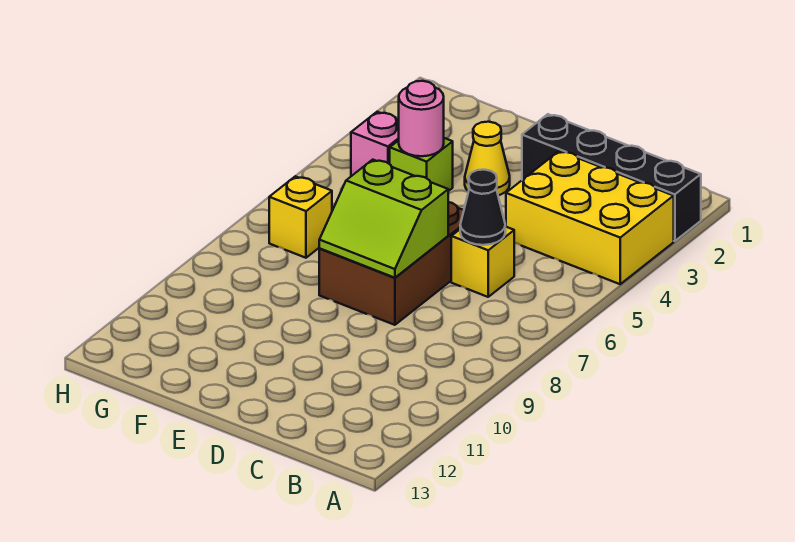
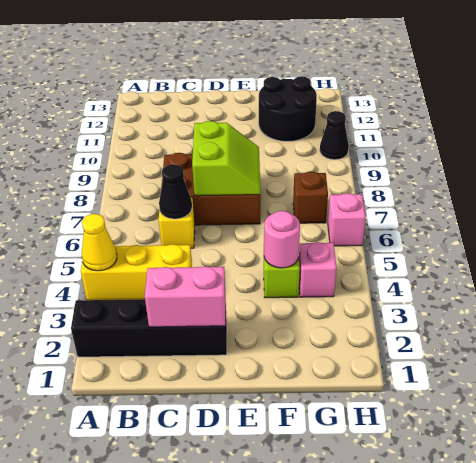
yellow 2x3 brick [506,151,674,284] -> yellow 1x3 brick [81,244,192,300]
none -> pink 1x2 brick [145,266,226,327]
brown 2x3 brick [319,202,464,325] -> brown 2x3 brick turned to [161,153,260,225]
lime 2x2 slope [319,160,448,278] -> lime 2x2 slope turned to [192,121,260,196]
yellow 1x1 cone [465,122,510,195] -> yellow 1x1 cone moved to [82,214,117,271]
none -> black 2x2 round brick [259,76,317,141]
yellow 1x1 brick [269,176,332,258] -> brown 1x1 brick [293,172,328,223]
none -> pink 1x1 brick [328,193,366,246]
none -> black 1x1 cone [320,111,349,160]

